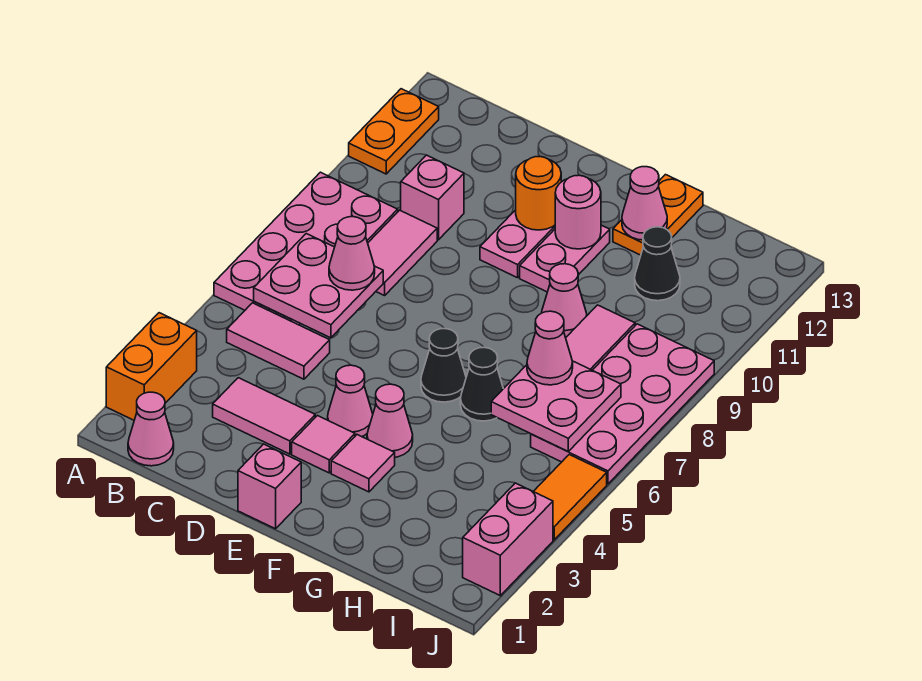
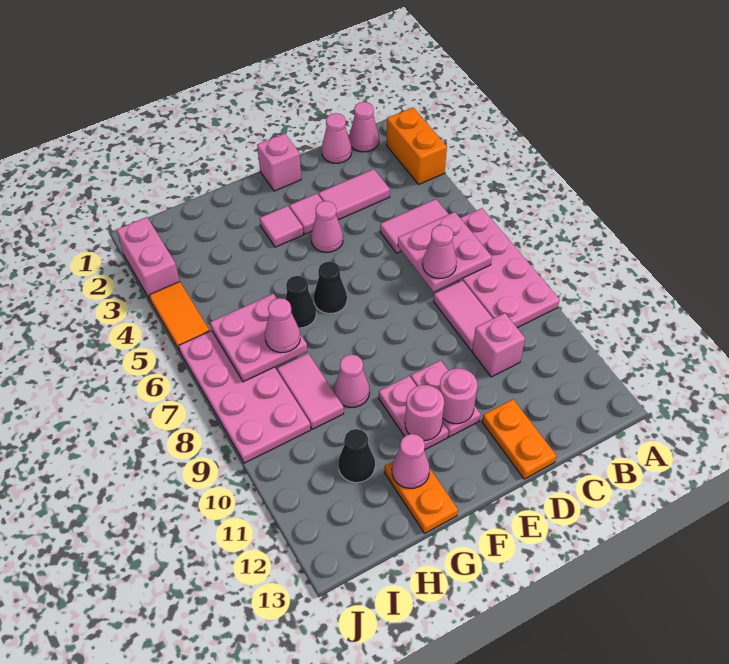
orange 1x2 plate [349,89,439,174] -> orange 1x2 plate moved to [482,399,557,479]
orange 1x1 round brick [516,156,561,230] -> pink 1x1 round brick [439,368,478,424]
pink 1x1 cone [367,384,413,457] -> pink 1x1 cone moved to [322,113,352,163]

